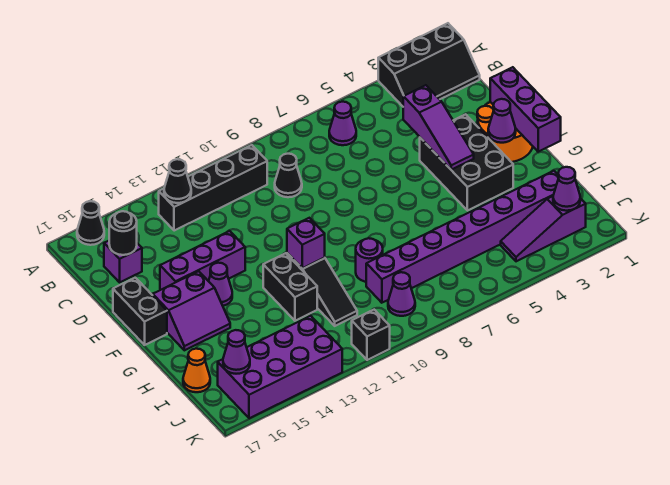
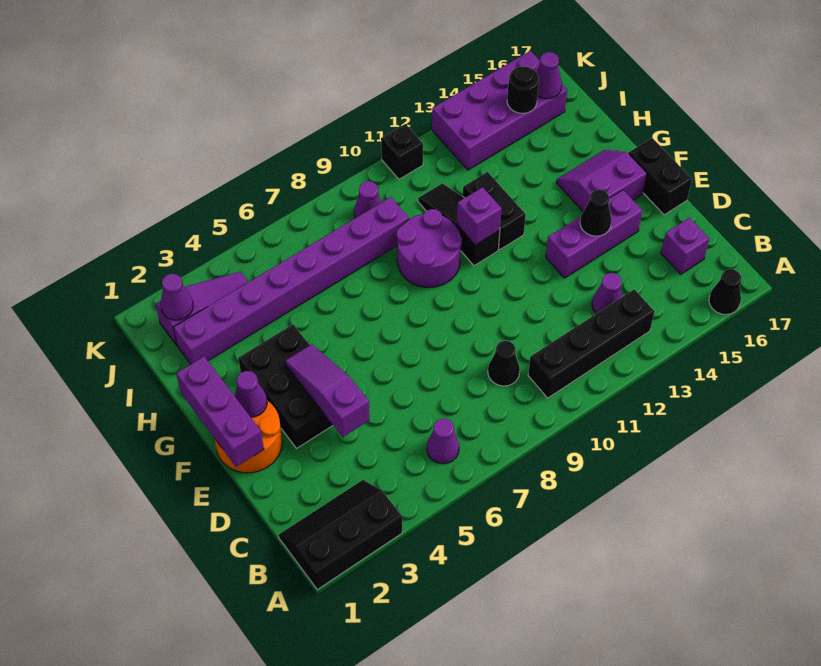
black 1x1 cone [164,159,191,203] -> black 1x1 cone moved to [580,189,612,236]
black 1x1 round brick [109,211,137,255] -> black 1x1 round brick moved to [507,67,539,113]
purple 1x1 cone [209,263,232,306] -> purple 1x1 cone moved to [592,273,622,314]
purple 1x1 round brick [356,238,383,282] -> purple 2x2 round brick [396,209,462,288]
orange 1x1 cone [183,349,210,392] -> none

